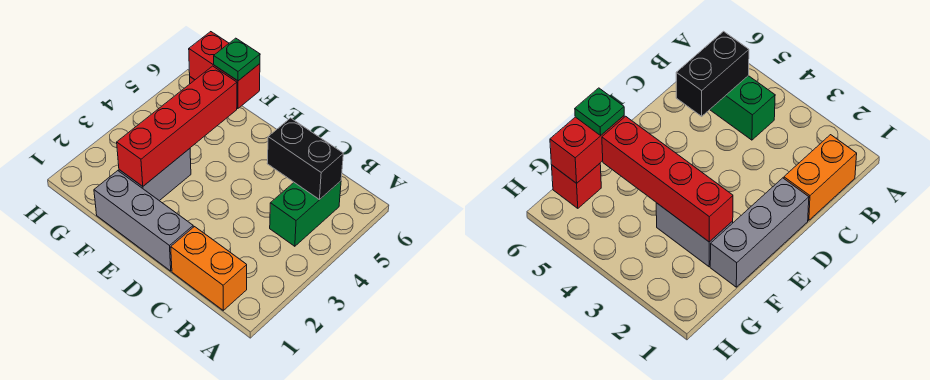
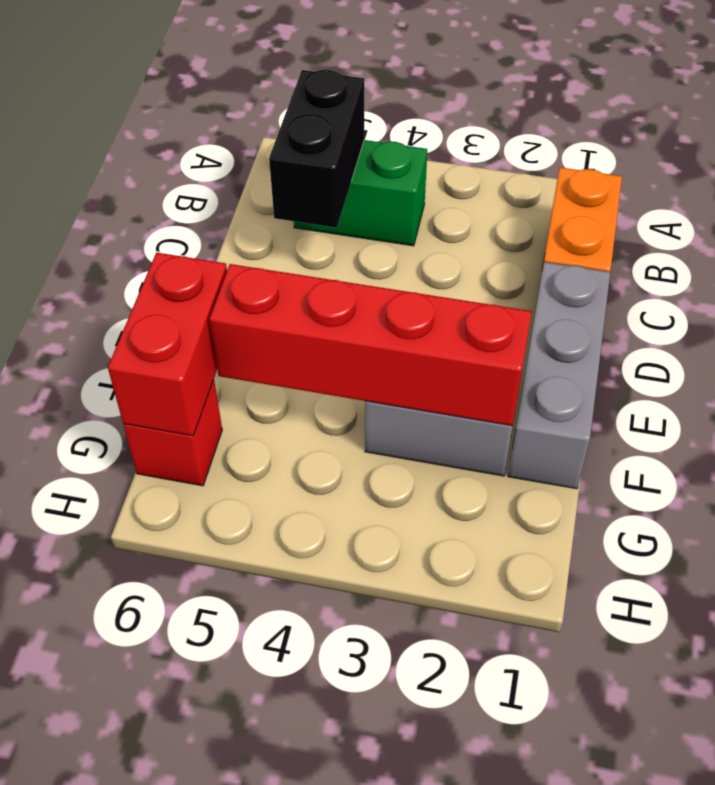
green 1x1 plate [214,38,260,81] -> none

